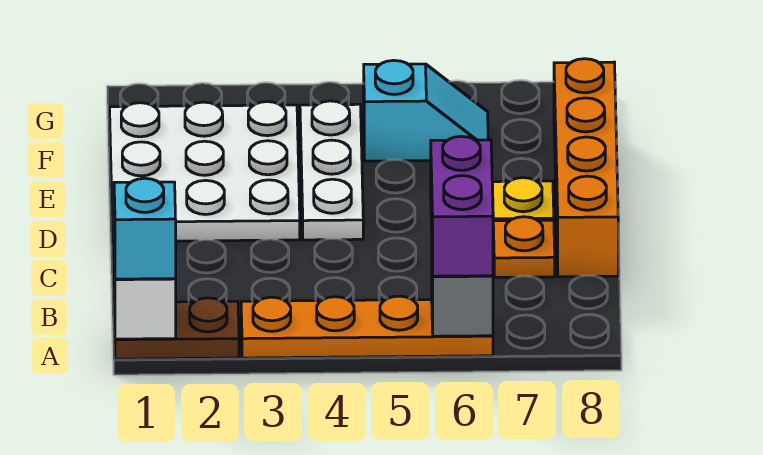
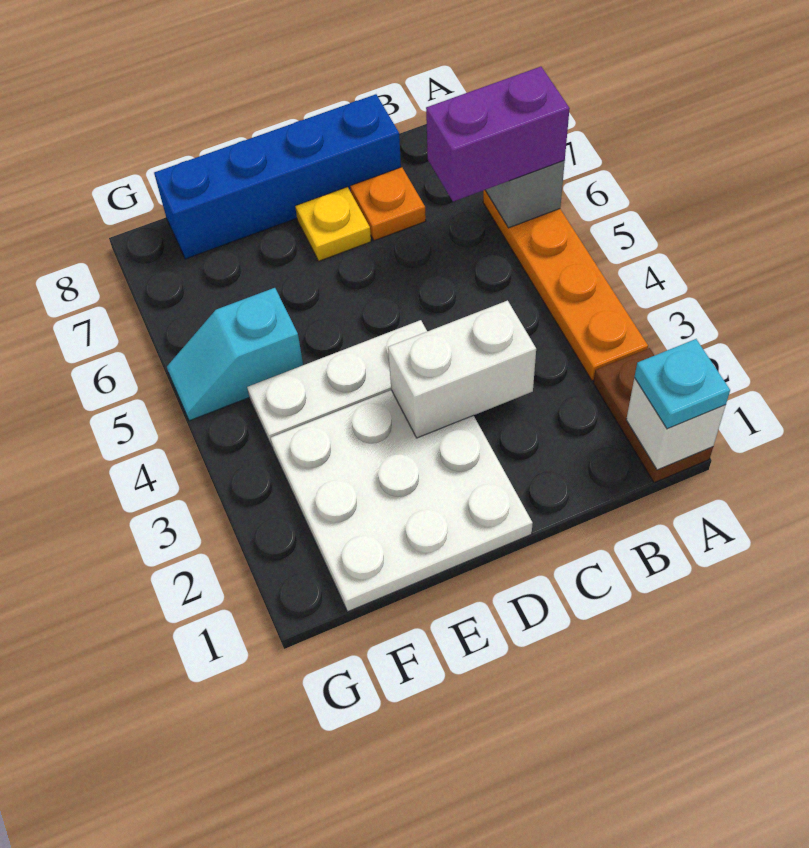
cyan 1x1 brick [114,178,176,279] -> cyan 1x1 plate [635,339,730,429]
none -> white 1x2 brick [388,301,536,438]
orange 1x4 brick [554,59,618,277] -> blue 1x4 brick [154,94,401,259]
cyan 1x2 slope [364,60,488,161] -> cyan 1x2 slope turned to [167,288,303,421]

